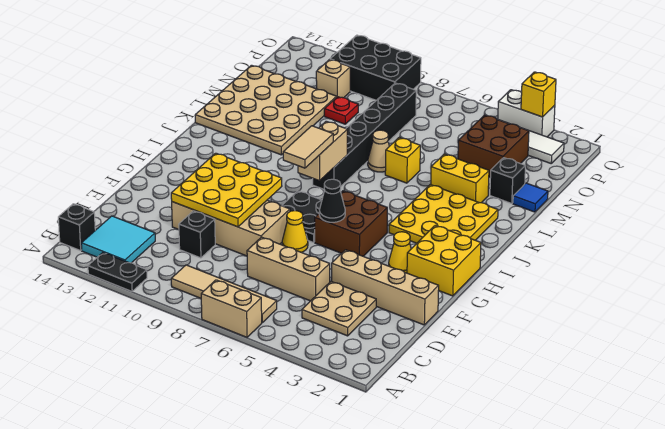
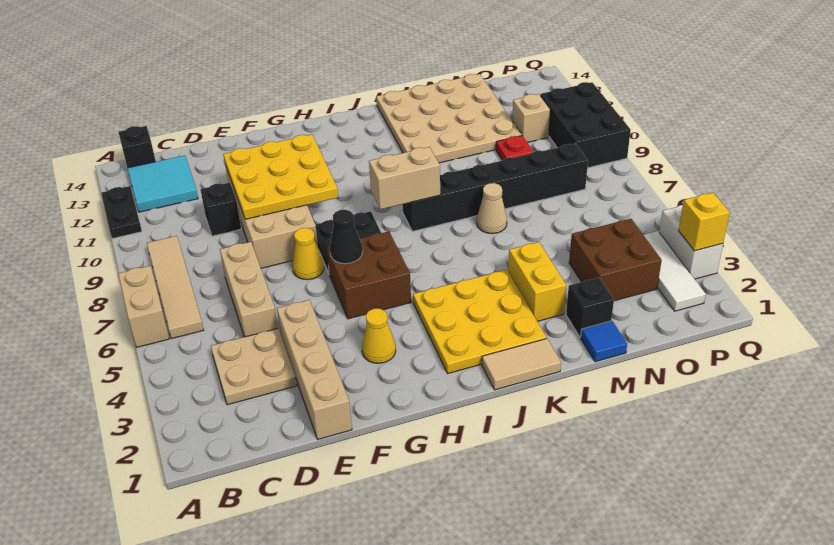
yellow 2x2 brick [407,225,481,296] -> none
tan 1x2 tile [283,126,333,168] -> tan 1x2 tile moved to [482,339,561,390]
yellow 1x1 brick [385,138,420,183] -> none

